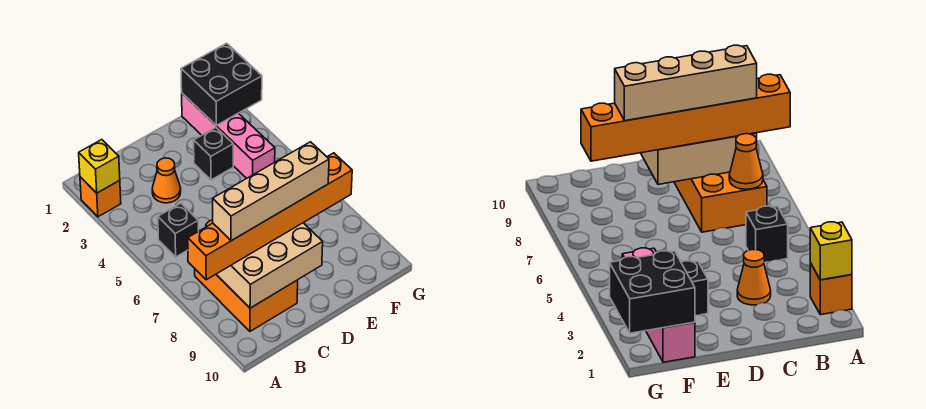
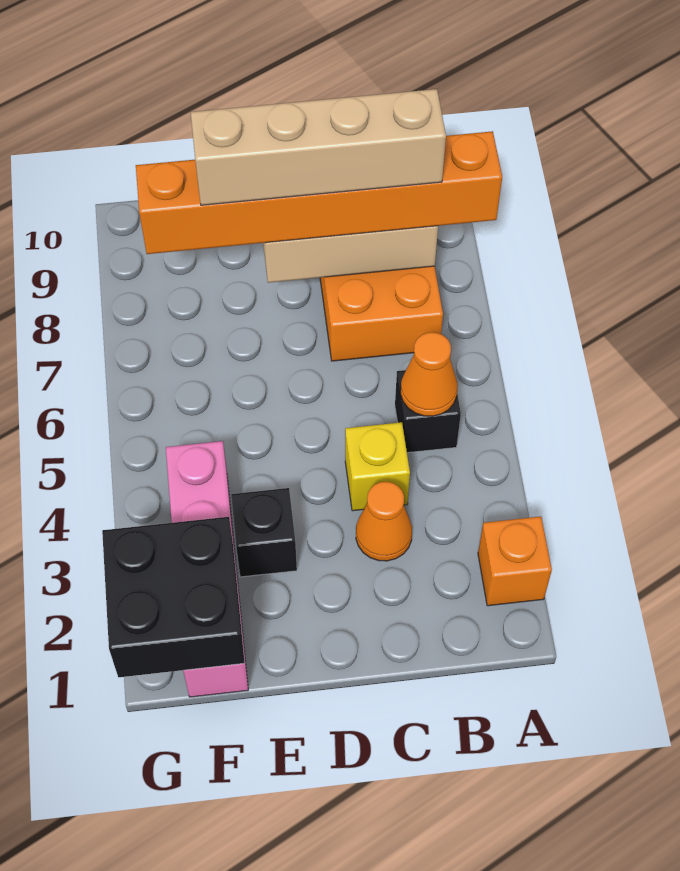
yellow 1x1 brick [79,140,120,193] -> yellow 1x1 brick moved to [345,422,410,511]
orange 1x1 cone [729,134,763,189] -> orange 1x1 cone moved to [401,332,457,416]

